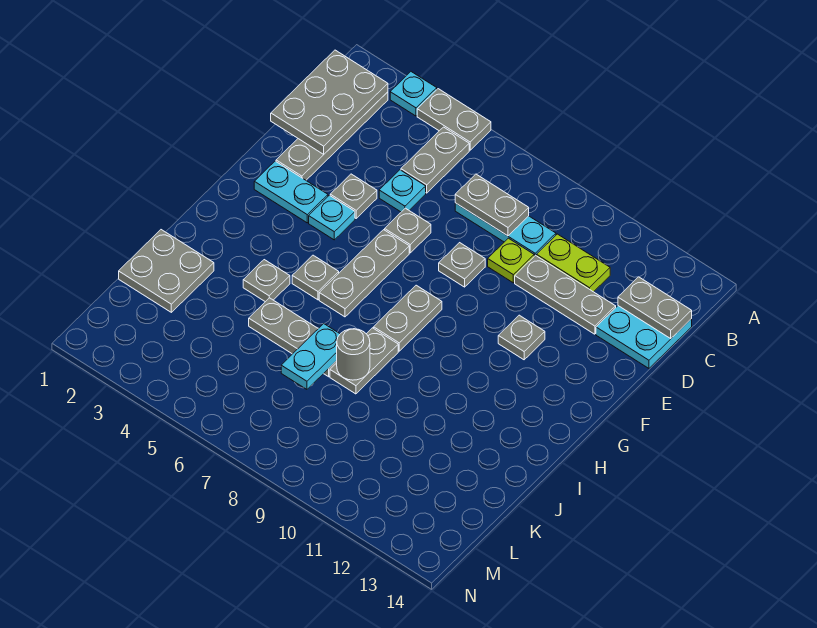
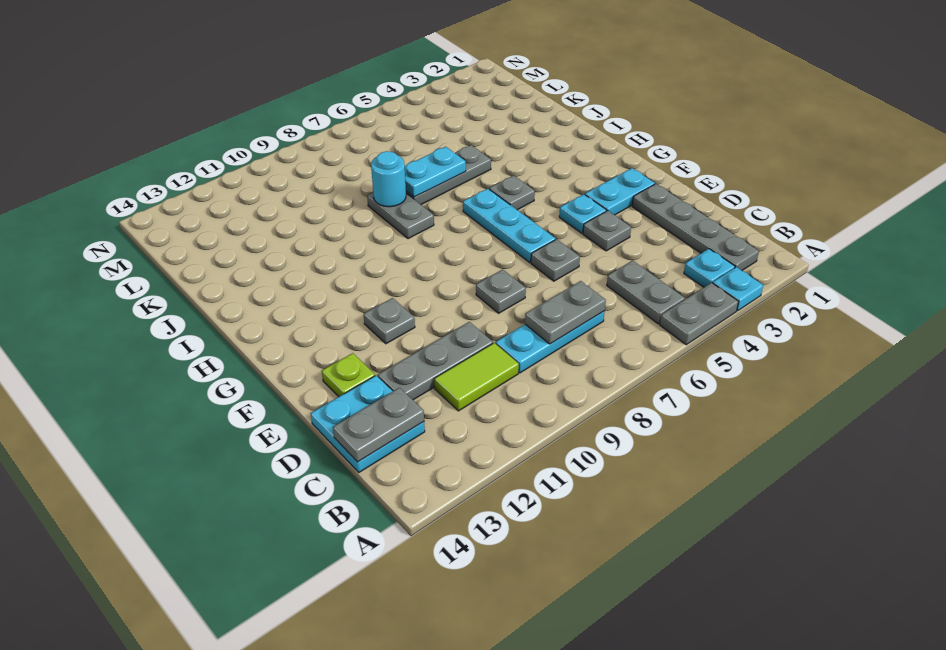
grey 2x3 plate [271,50,388,155] -> none
lime 1x2 plate [537,234,610,292] -> lime 1x2 tile [434,343,519,411]
cyan 1x1 plate [379,170,426,212] -> cyan 1x1 plate moved to [684,249,735,287]
lime 1x1 plate [488,238,534,283] -> lime 1x1 plate moved to [322,353,375,397]
grey 1x3 plate [319,230,409,317] -> cyan 1x3 plate [463,189,556,263]
grey 1x2 plate [374,285,442,351] -> none
grey 1x1 plate [243,260,290,302] -> none
grey 2x2 plate [119,230,214,312] -> none
cyan 1x2 plate [281,324,340,389] -> cyan 1x2 plate turned to [405,147,466,197]
grey 1x1 round brick [337,329,370,380] -> cyan 1x1 round brick [371,151,406,207]

